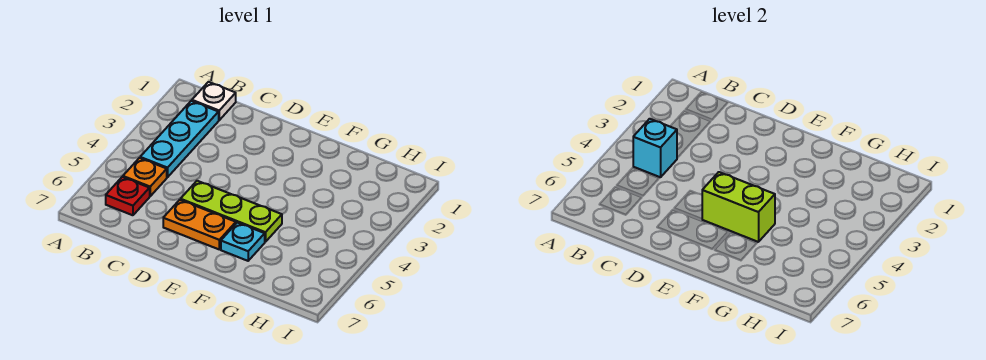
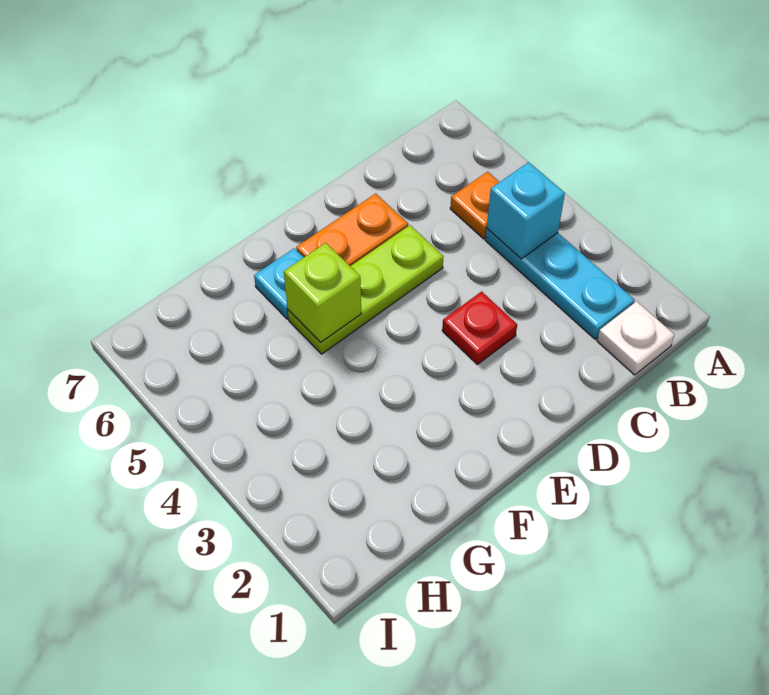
red 1x1 plate [106,177,150,215] -> red 1x1 plate moved to [442,291,517,364]
lime 1x2 brick [702,172,775,242] -> lime 1x1 brick [284,243,361,342]

